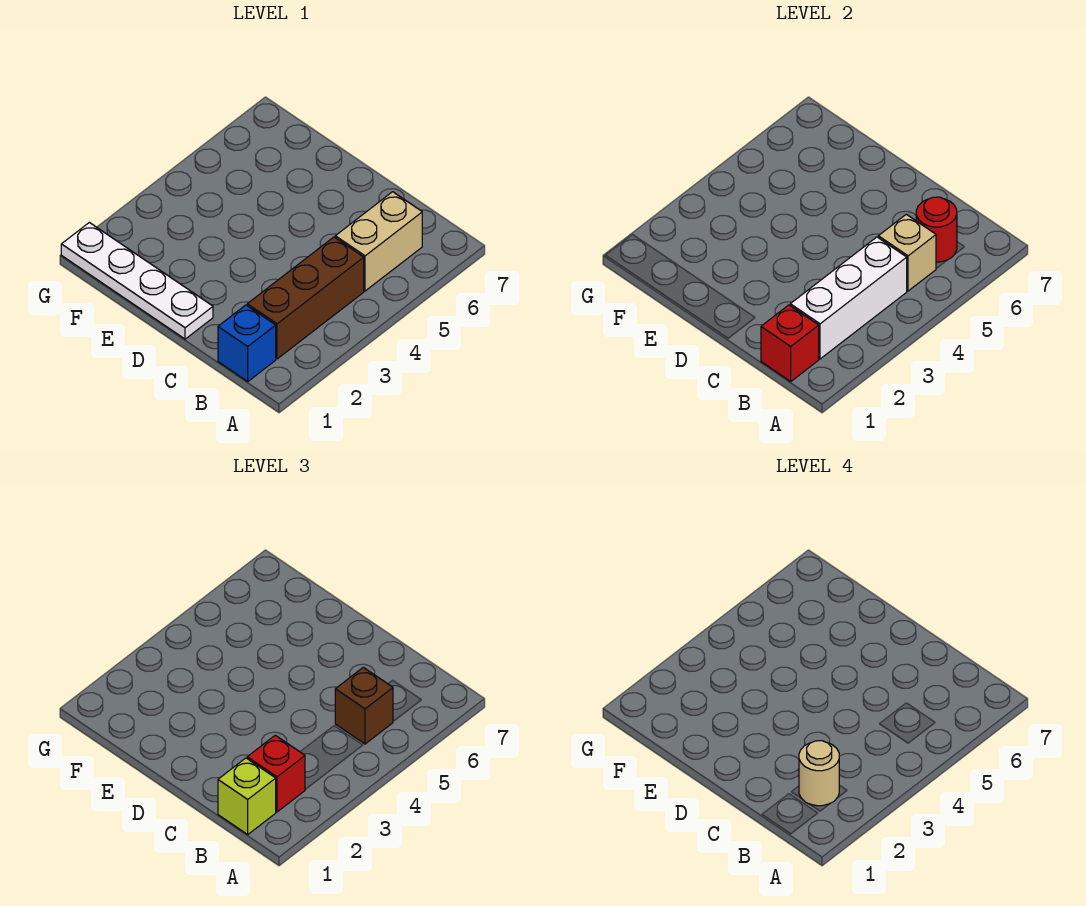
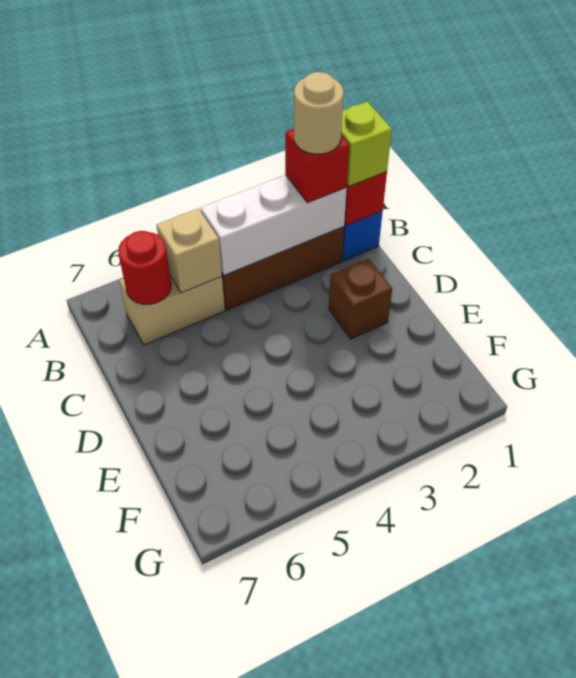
brown 1x1 brick [335,667,393,744] -> brown 1x1 brick moved to [329,258,392,339]
white 1x4 plate [61,223,213,339] -> none

